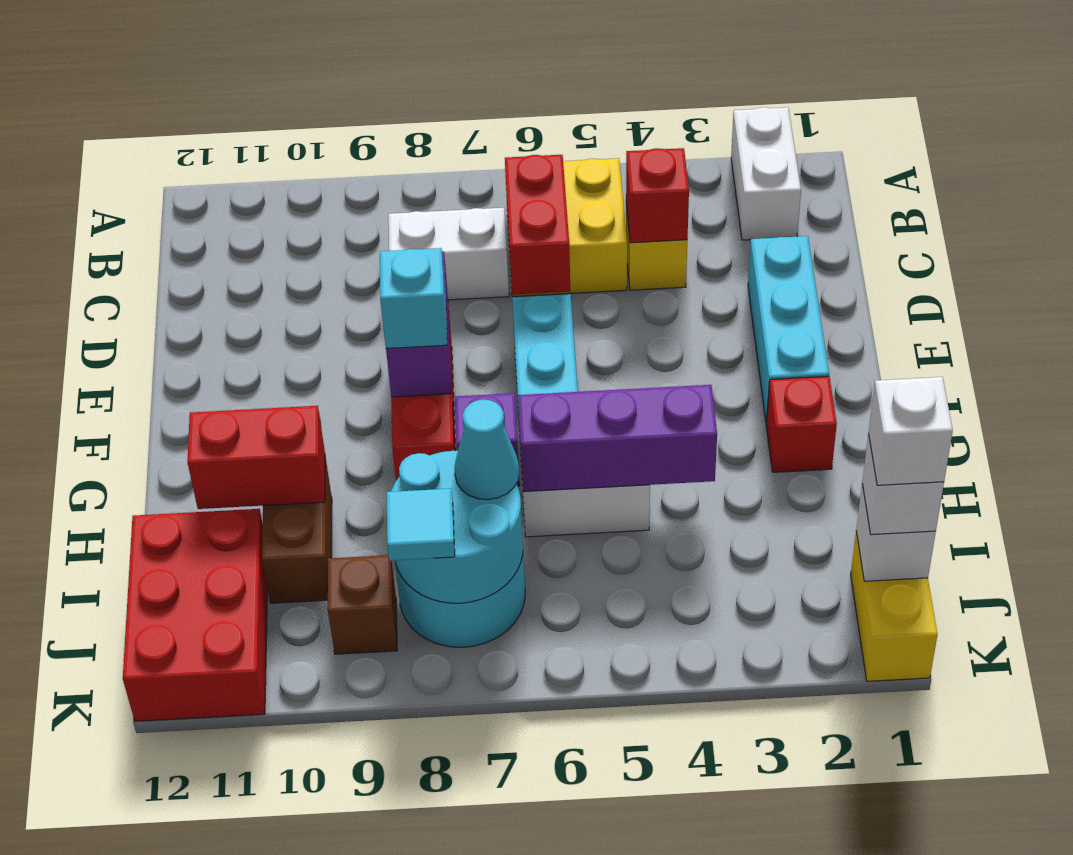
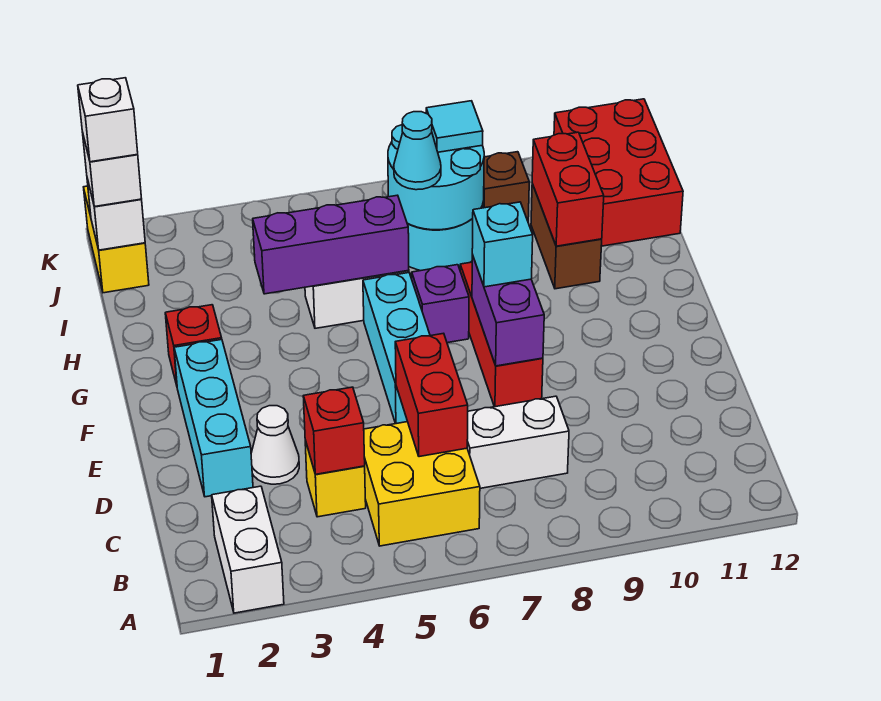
none -> white 1x1 cone [251,406,299,484]
red 1x2 brick [187,406,325,509] -> red 1x2 brick turned to [532,132,604,246]

